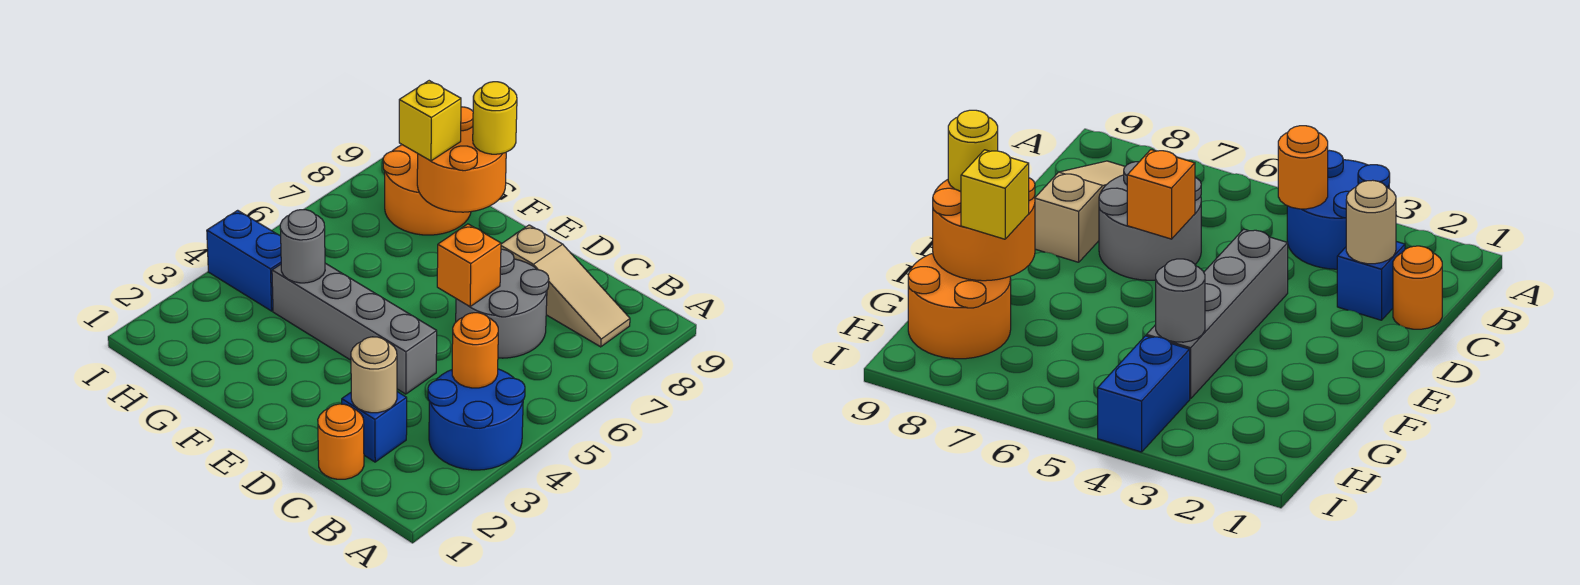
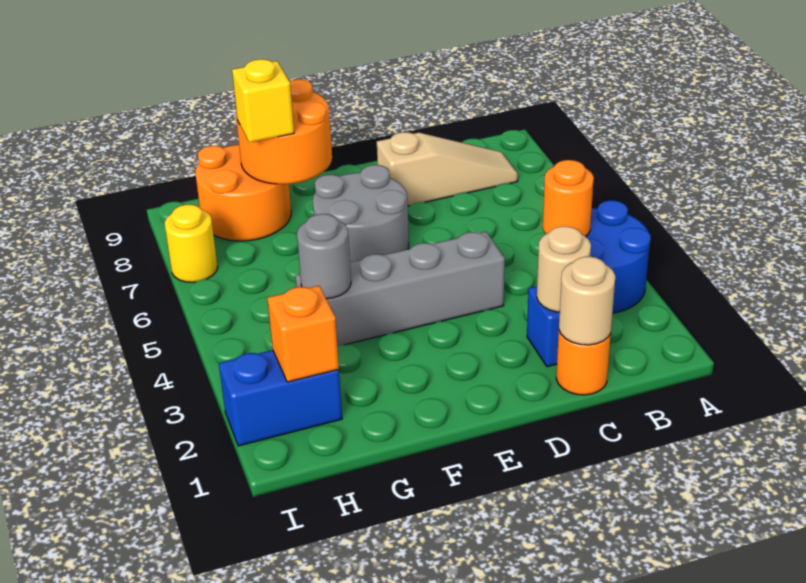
none -> tan 1x1 round brick [559,257,615,345]
grey 2x2 round brick [456,249,549,358] -> grey 2x2 round brick moved to [313,165,409,263]
orange 1x1 brick [437,224,501,307] -> orange 1x1 brick moved to [267,286,339,382]
yellow 1x1 round brick [473,82,517,154] -> yellow 1x1 round brick moved to [165,205,218,282]
blue 1x2 brick [207,210,281,311] -> blue 1x2 brick moved to [219,350,342,446]

